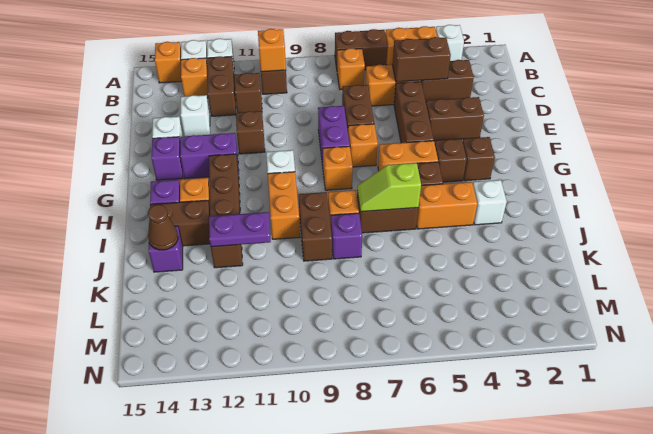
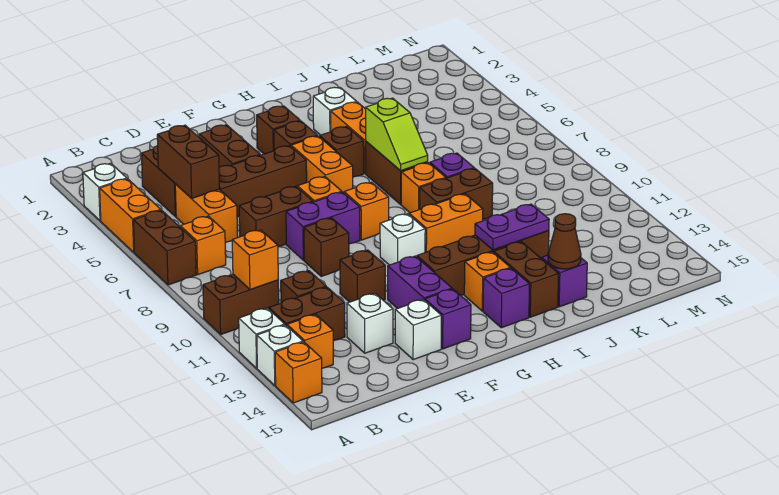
none -> brown 1x1 brick [304,218,349,276]
purple 1x2 plate [209,212,271,247] -> purple 1x2 plate turned to [475,204,549,250]

